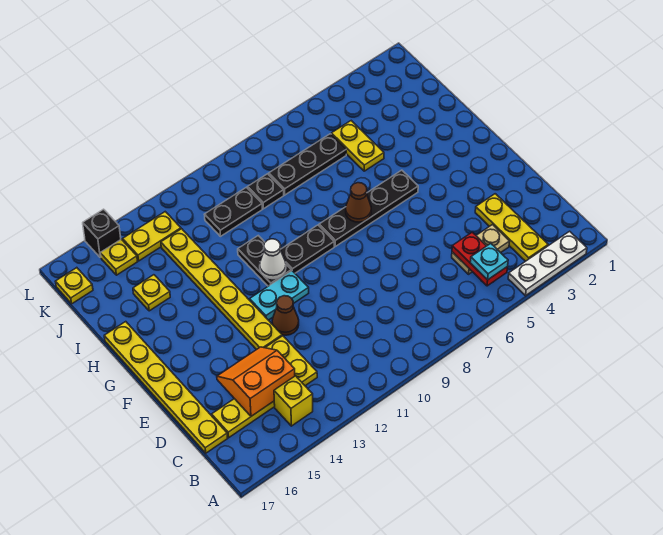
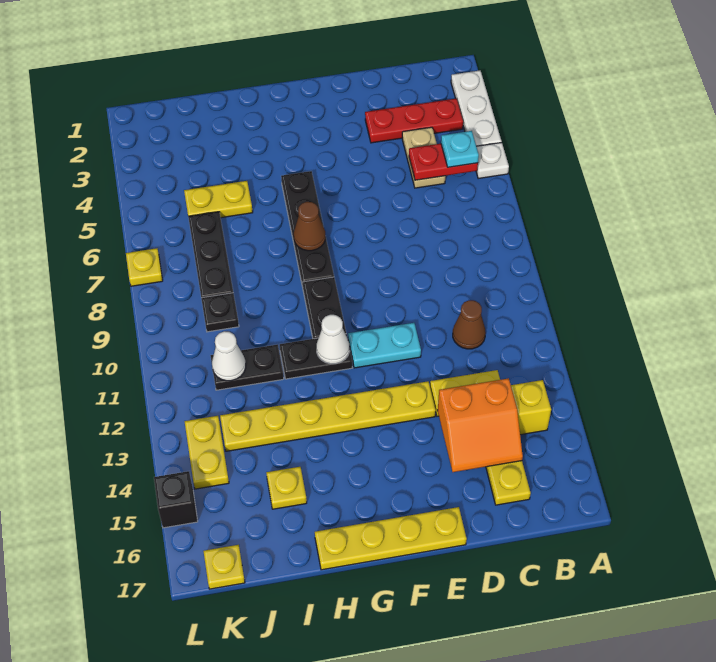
none -> white 1x1 plate [476,142,509,179]
yellow 1x3 plate [475,194,548,261] -> red 1x3 plate [365,99,463,143]
orange 2x2 slope [217,347,295,416] -> orange 2x2 slope turned to [438,378,523,472]
yellow 1x6 plate [104,322,227,453] -> yellow 1x4 plate [315,507,467,570]
brown 1x1 cone [272,296,299,335] -> brown 1x1 cone moved to [453,300,486,349]
cyan 1x2 plate [250,271,309,320] -> cyan 1x2 plate turned to [348,323,421,368]
black 1x2 plate [204,187,262,236] -> black 1x2 plate turned to [210,344,284,390]
none -> white 1x1 cone [212,331,246,381]
yellow 1x1 plate [100,239,138,275] -> yellow 1x1 plate moved to [126,248,163,286]

